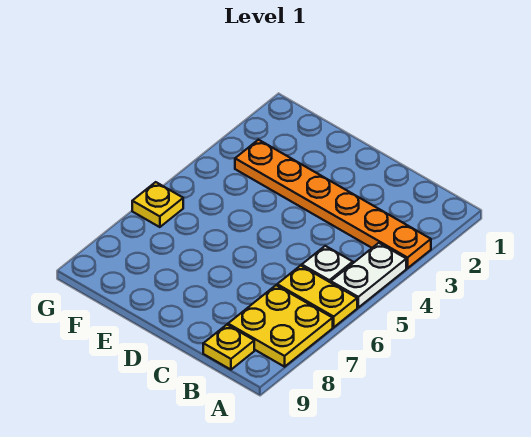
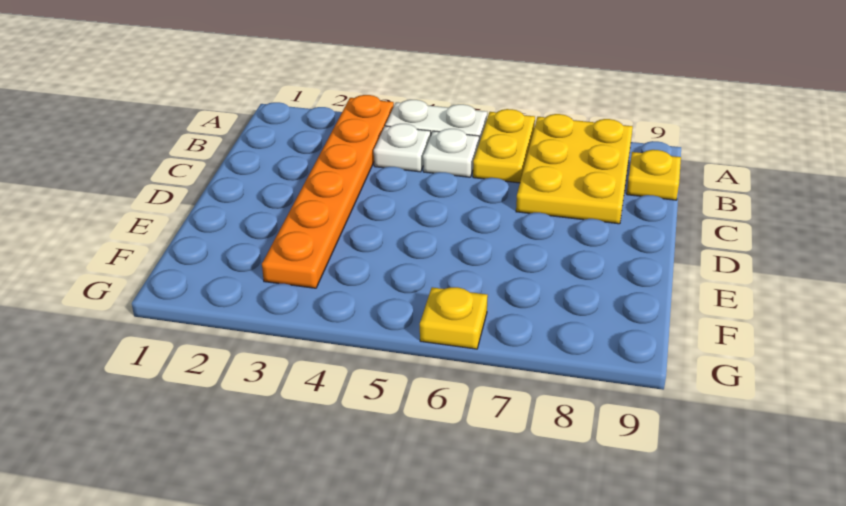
yellow 2x2 plate [228,285,333,367] -> yellow 2x3 plate [516,114,633,224]
none -> white 1x1 plate [374,124,431,172]

